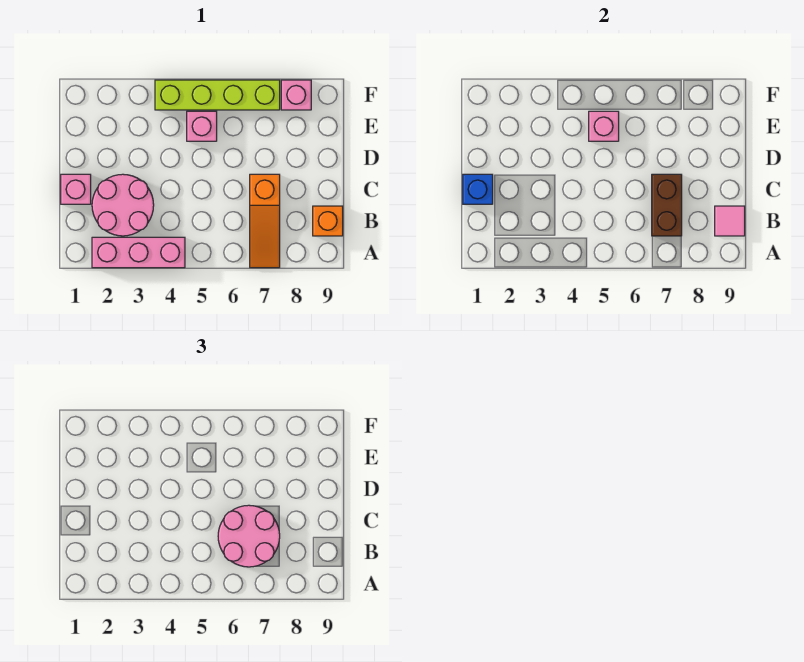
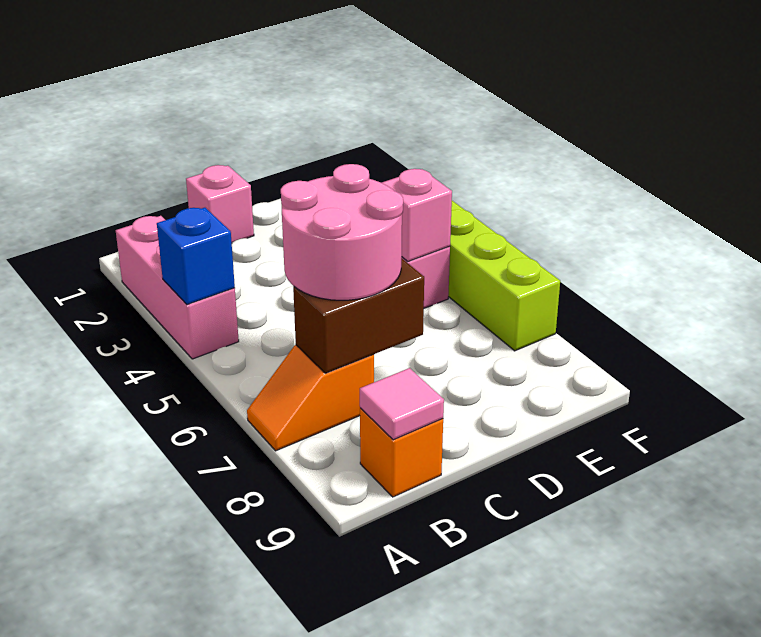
orange 1x3 slope [250,174,280,268] -> orange 1x2 slope [247,345,374,451]
pink 2x2 round brick [92,174,154,236] -> none
blue 1x1 brick [463,174,493,204] -> blue 1x1 brick moved to [157,208,235,305]
pink 1x1 brick [281,80,311,110] -> none

